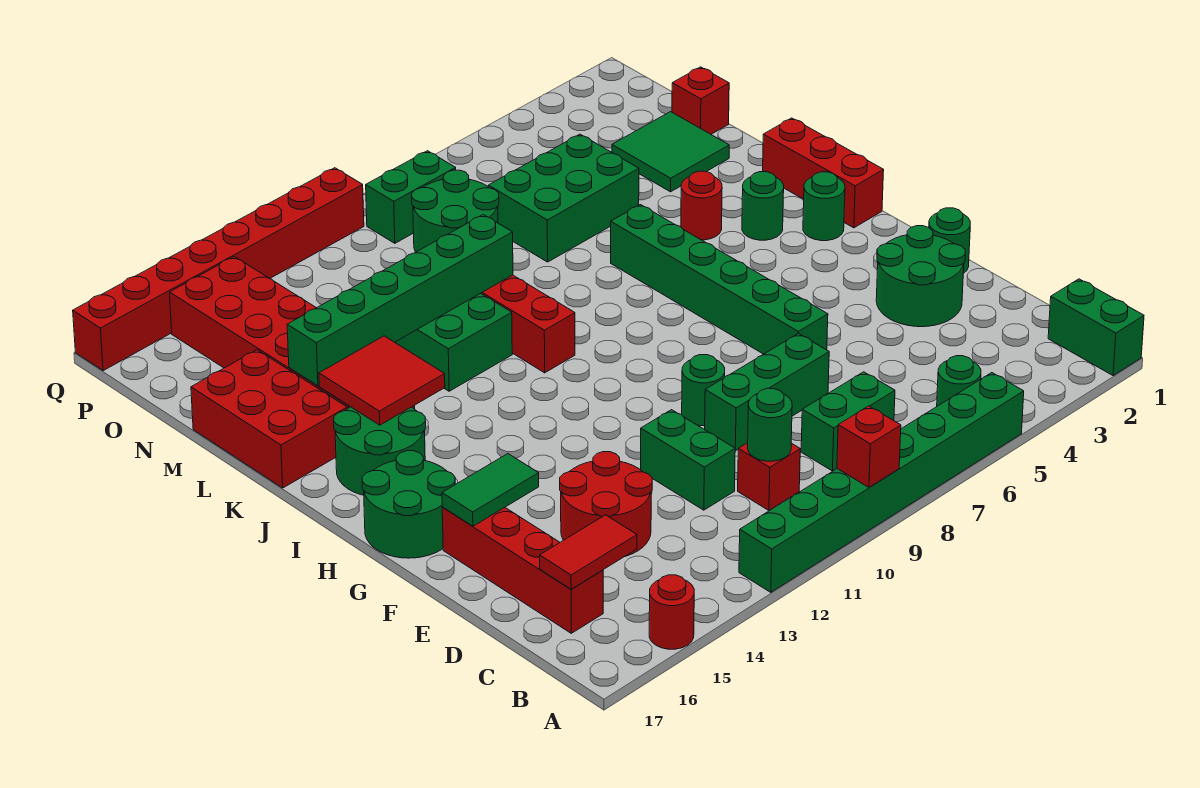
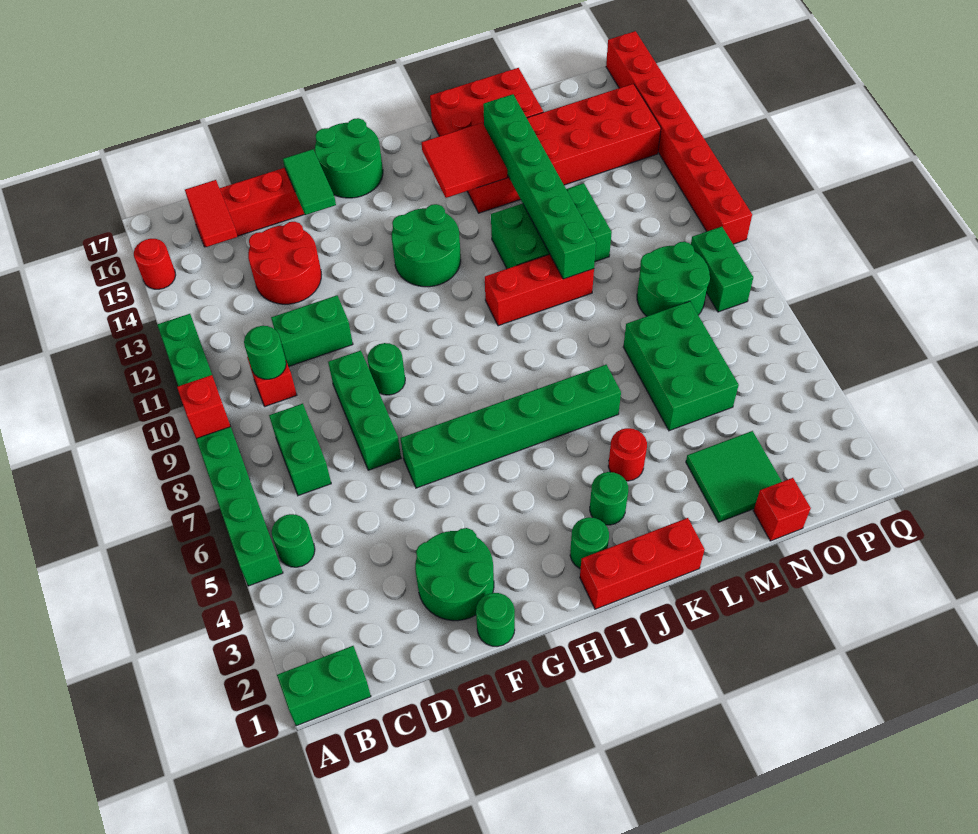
green 2x2 round brick [334,407,426,495] -> green 2x2 round brick moved to [392,204,461,287]

